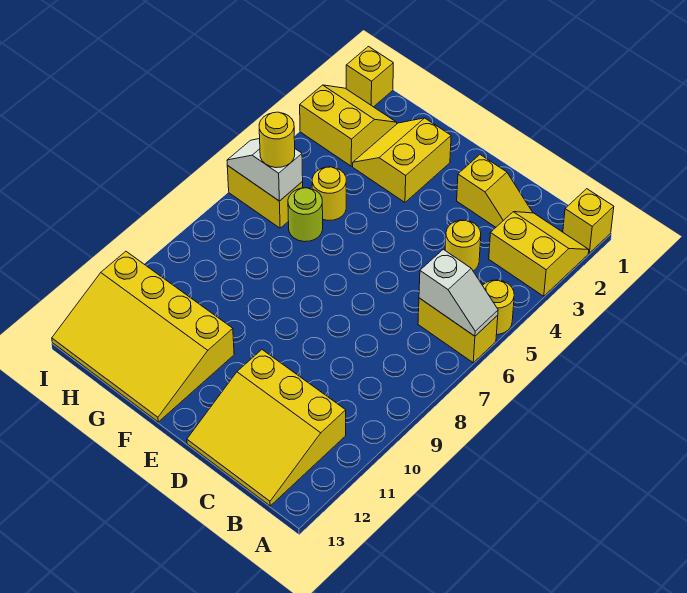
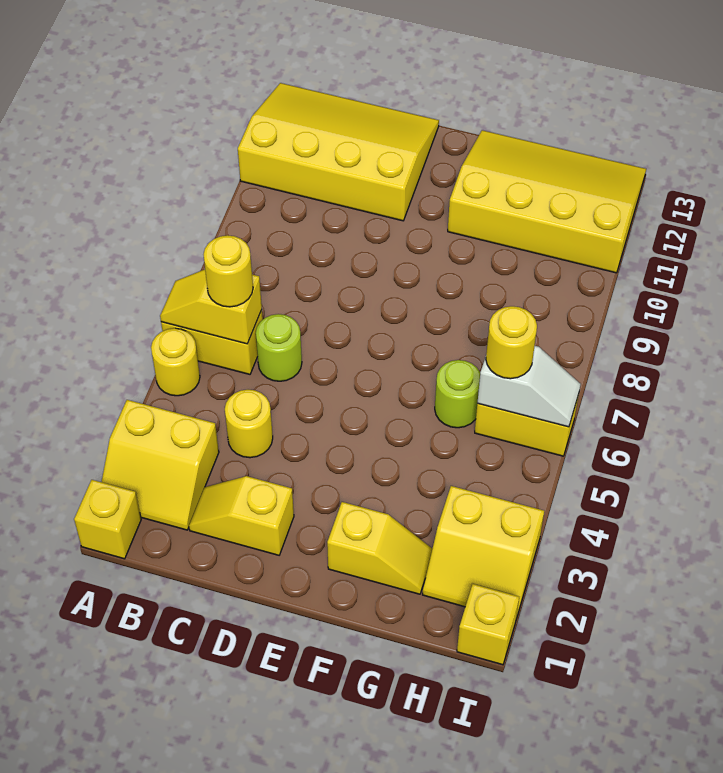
white 1x2 slope [419,249,498,336] -> yellow 1x2 slope [160,269,262,344]
yellow 3x3 slope [187,350,346,506] -> yellow 3x4 slope [238,83,439,221]
none -> lime 1x1 round brick [256,314,302,381]
yellow 2x2 slope [353,118,451,202] -> yellow 1x2 slope [327,502,432,594]
yellow 1x1 round brick [312,167,346,220] -> yellow 1x1 round brick moved to [203,235,253,307]

